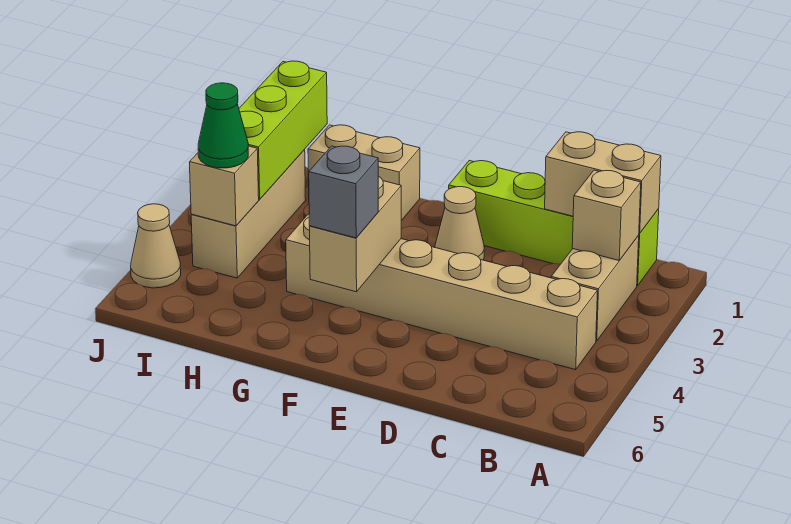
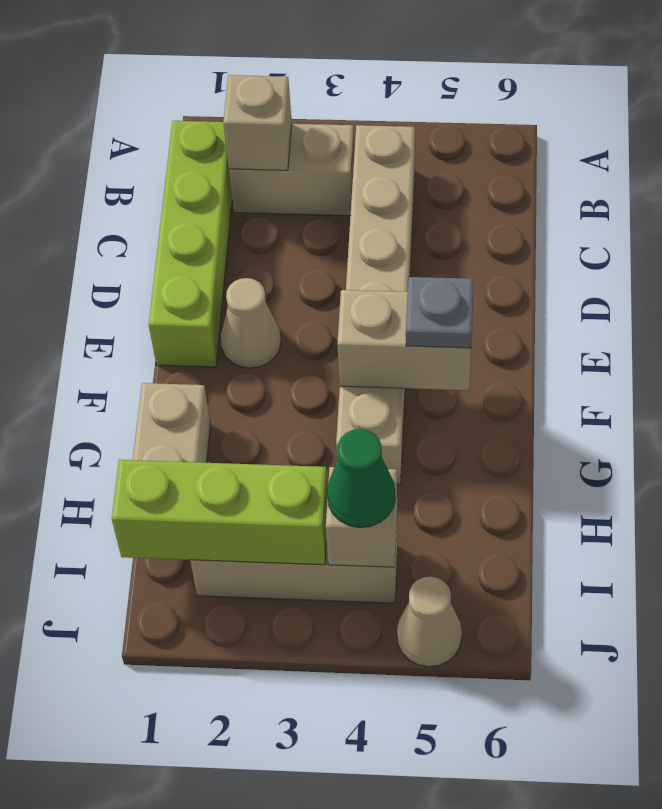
tan 1x2 brick [545,132,661,233] -> none
grey 1x1 brick [308,146,378,238] -> grey 1x1 plate [406,277,473,348]

